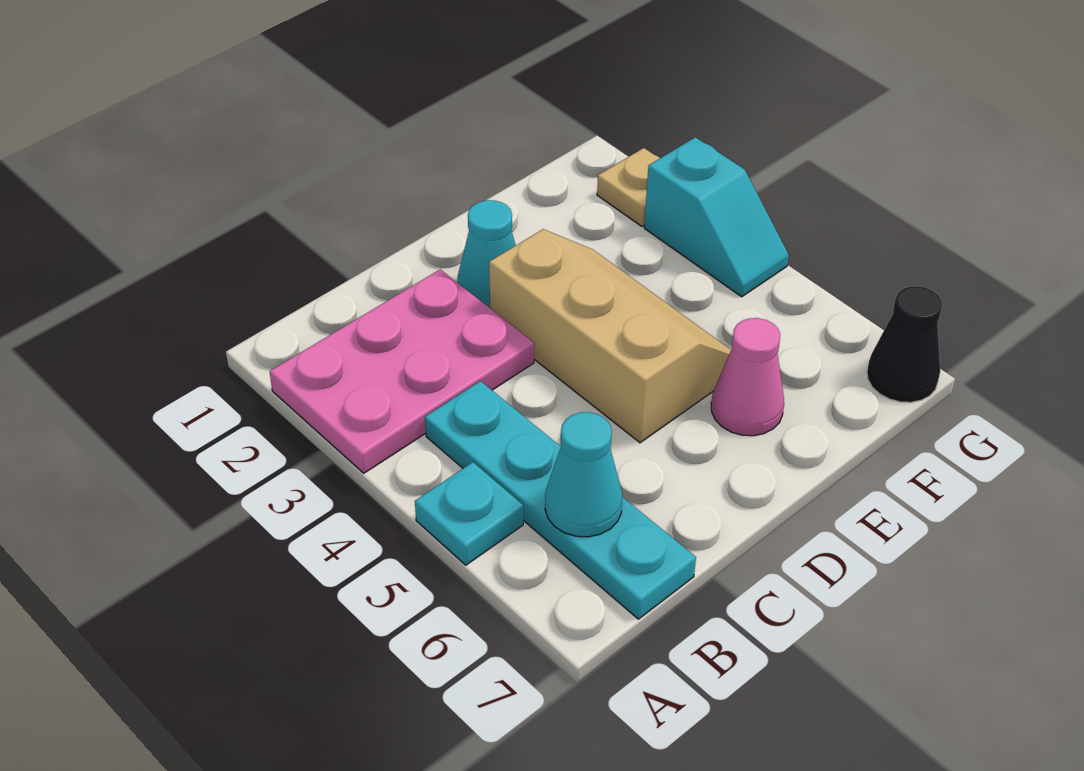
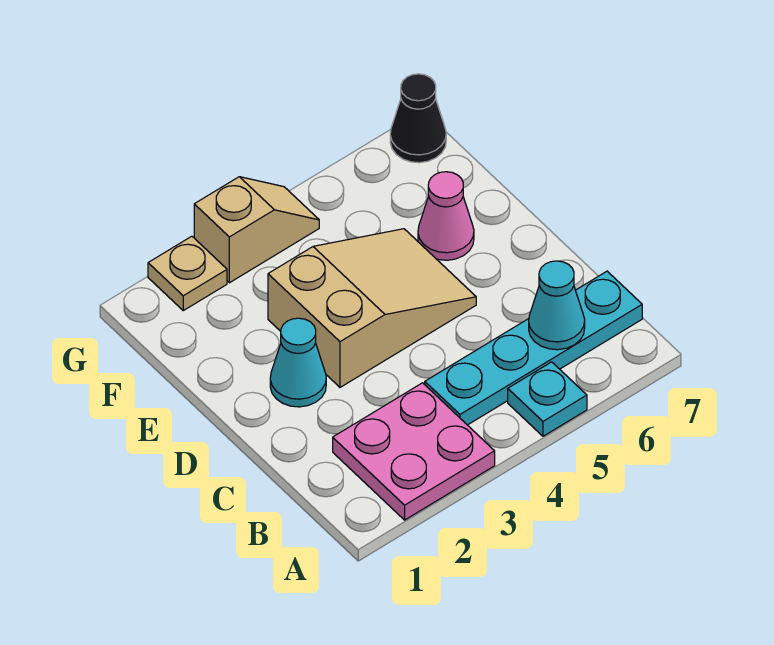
pink 2x3 plate [270,270,534,473] -> pink 2x2 plate [333,383,495,520]
tan 2x3 slope [489,229,731,443] -> tan 2x3 slope turned to [268,229,476,387]
cyan 1x2 slope [644,137,789,297] -> tan 1x2 slope [194,177,319,283]

